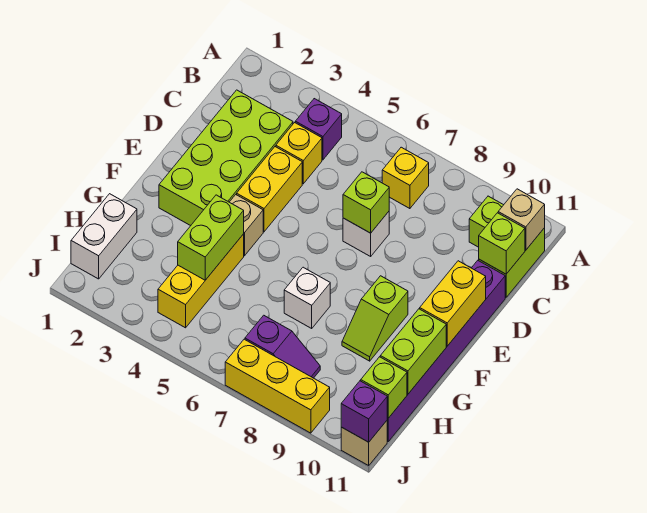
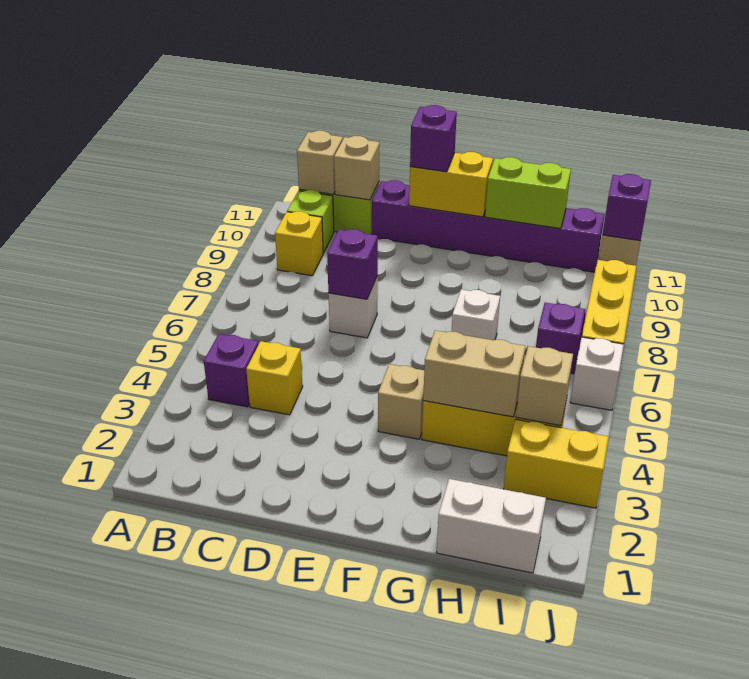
yellow 1x1 brick [382,147,429,209] -> yellow 1x1 brick moved to [275,211,323,276]
lime 2x4 brick [159,90,293,226] -> none
lime 1x1 brick [479,213,525,274] -> tan 1x1 brick [334,136,379,200]
yellow 1x2 brick [237,147,302,232] -> yellow 1x2 brick moved to [504,420,609,508]
lime 1x1 brick [343,172,389,233] -> purple 1x1 brick [327,229,378,299]
none -> purple 1x1 brick [410,105,457,172]
lime 1x2 slope [342,276,408,361] -> none
lime 1x2 brick [178,195,244,280] -> tan 1x2 brick [423,330,526,417]
none -> tan 1x1 brick [516,346,573,426]
lime 1x1 brick [361,357,407,418] -> none
none -> white 1x1 brick [570,337,624,410]

